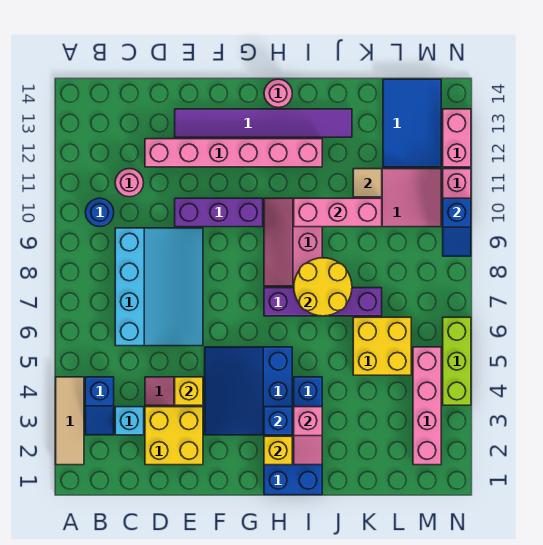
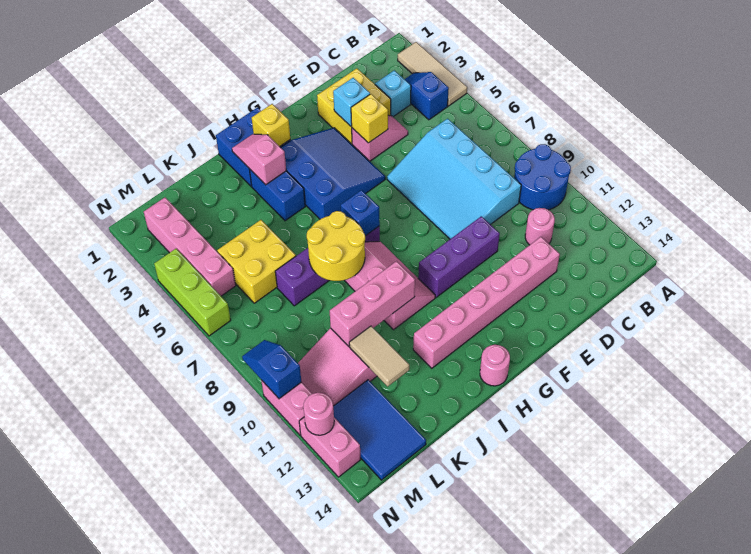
blue 1x1 round brick [85,198,114,227] -> blue 2x2 round brick [514,144,571,210]
none -> cyan 1x1 brick [333,78,370,126]
purple 1x6 tile [175,109,352,137] -> none
blue 1x1 brick [264,407,292,435] -> blue 1x1 brick moved to [341,190,380,236]
tan 1x1 tile [353,169,382,197] -> tan 1x2 tile [349,326,409,386]
none -> pink 1x1 round brick [303,393,334,435]

